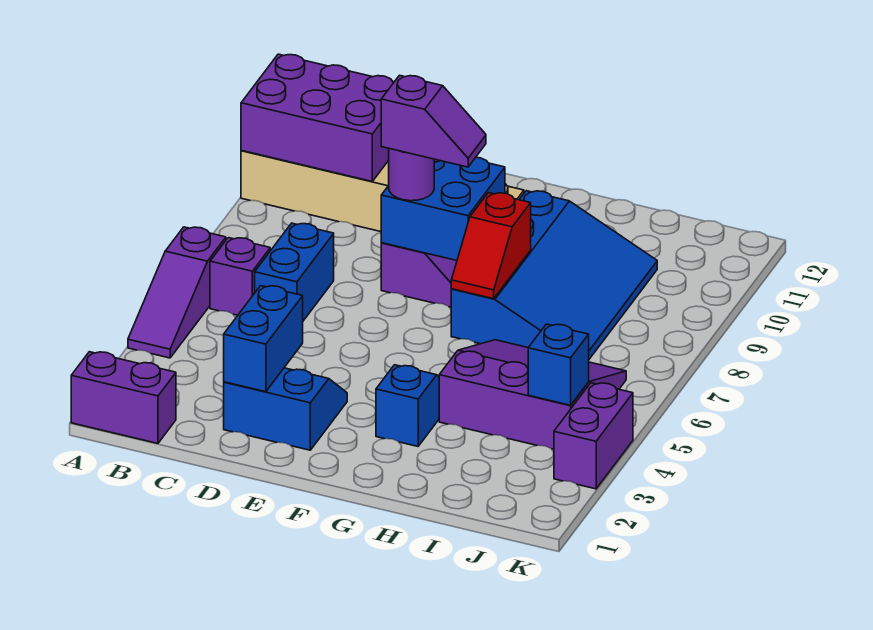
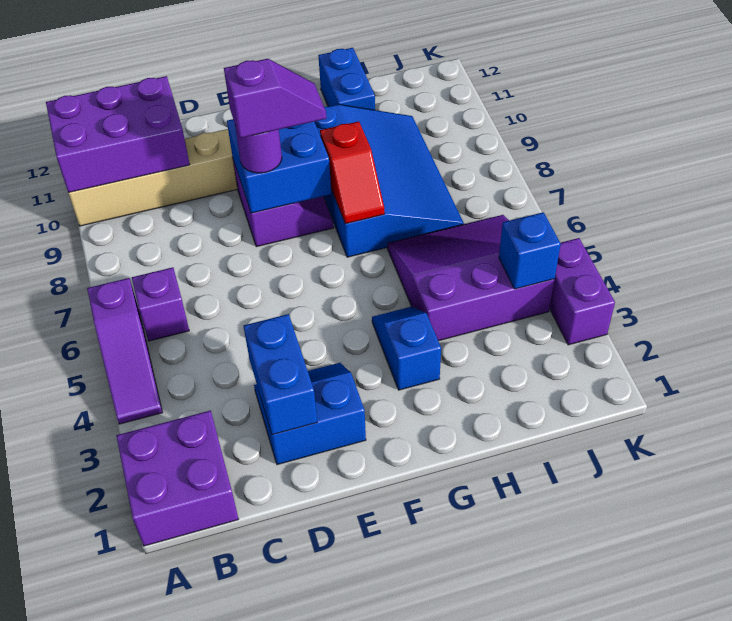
purple 1x2 brick [71,352,176,443] -> purple 2x2 brick [116,410,238,546]
blue 1x2 brick [255,223,334,321] -> blue 1x2 brick moved to [318,48,375,110]

